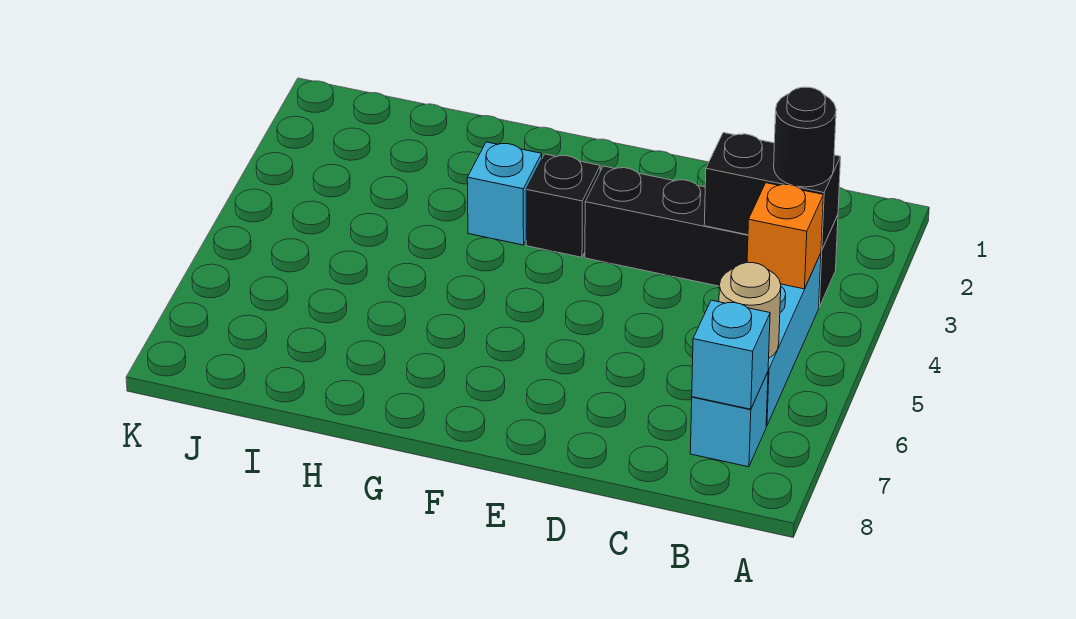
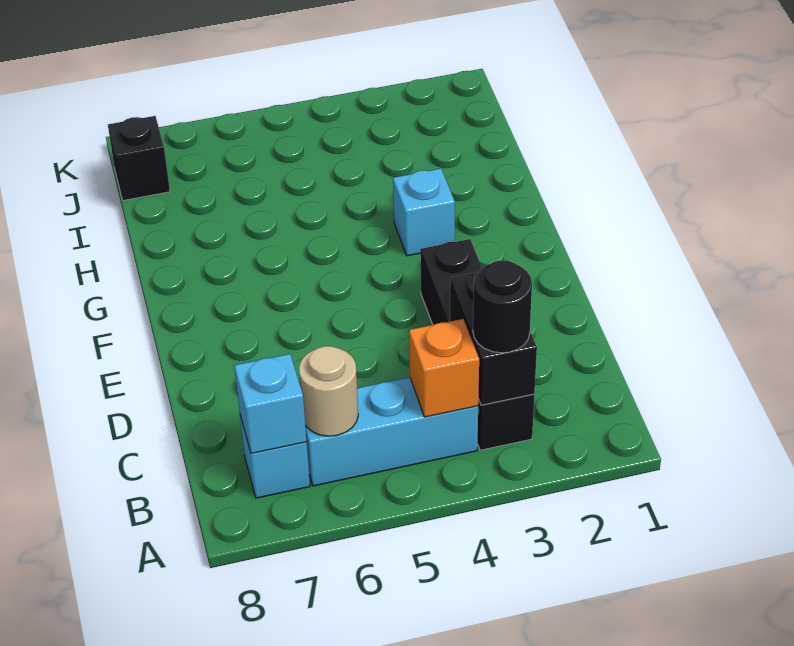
black 1x1 brick [526,154,600,257] -> black 1x1 brick moved to [108,116,170,201]

